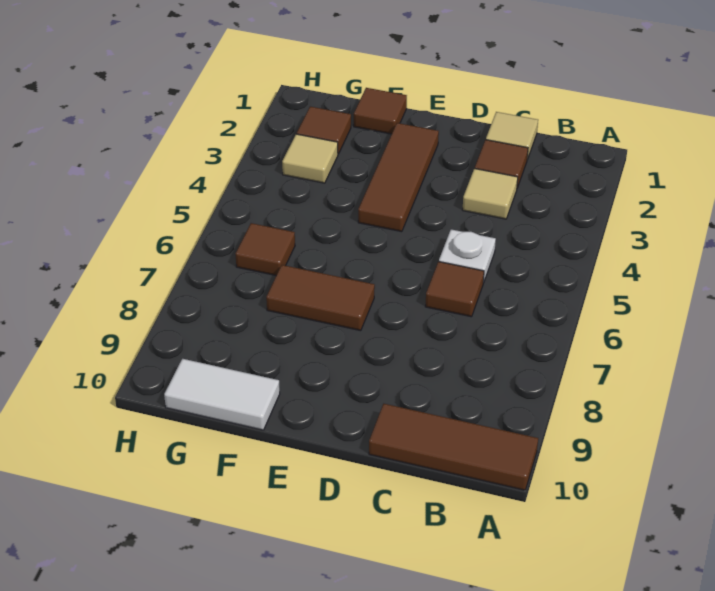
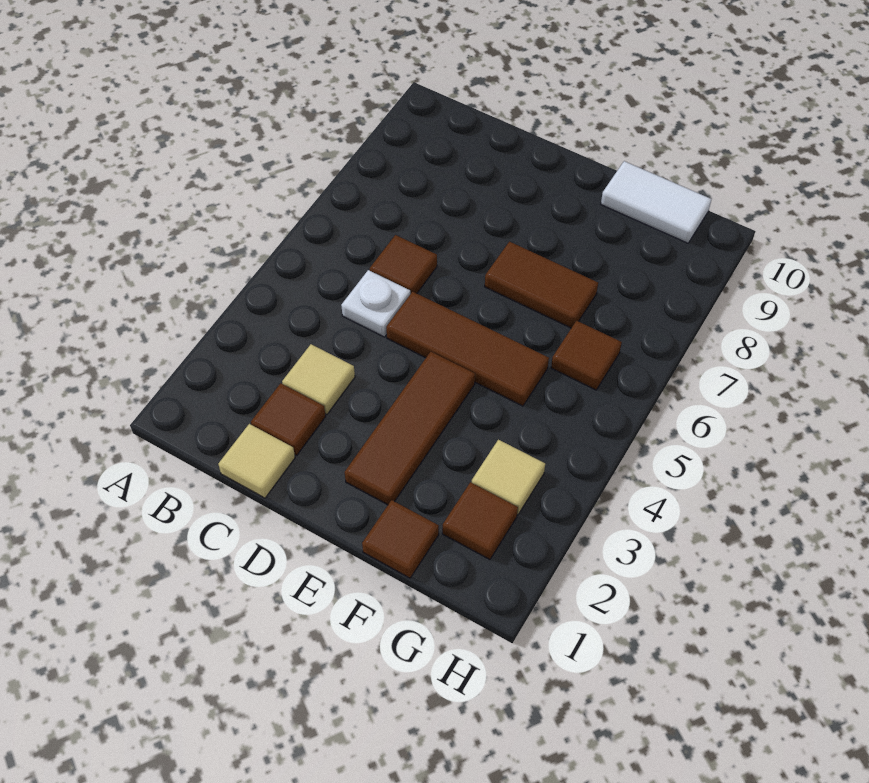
brown 1x3 tile [369,404,538,490] -> brown 1x3 tile moved to [386,292,549,406]

